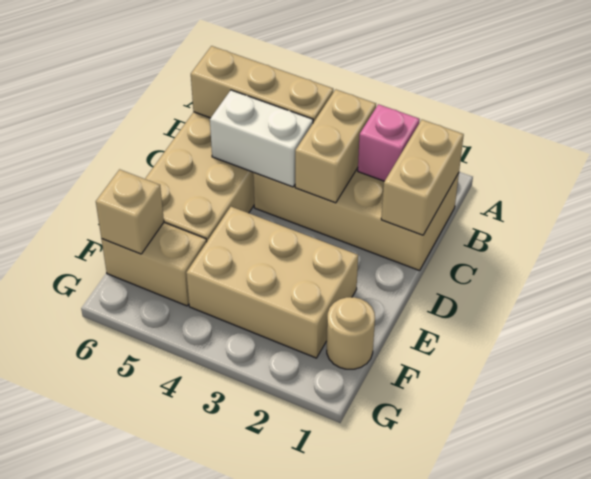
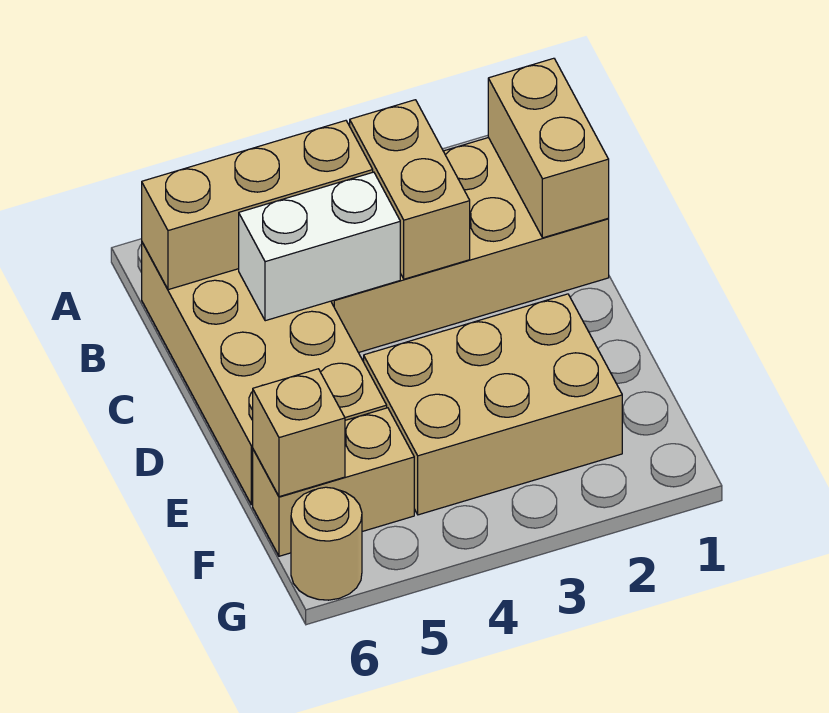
pink 1x1 brick [358,104,420,181] -> none
tan 1x1 round brick [327,297,375,369] -> tan 1x1 round brick moved to [291,487,362,600]

